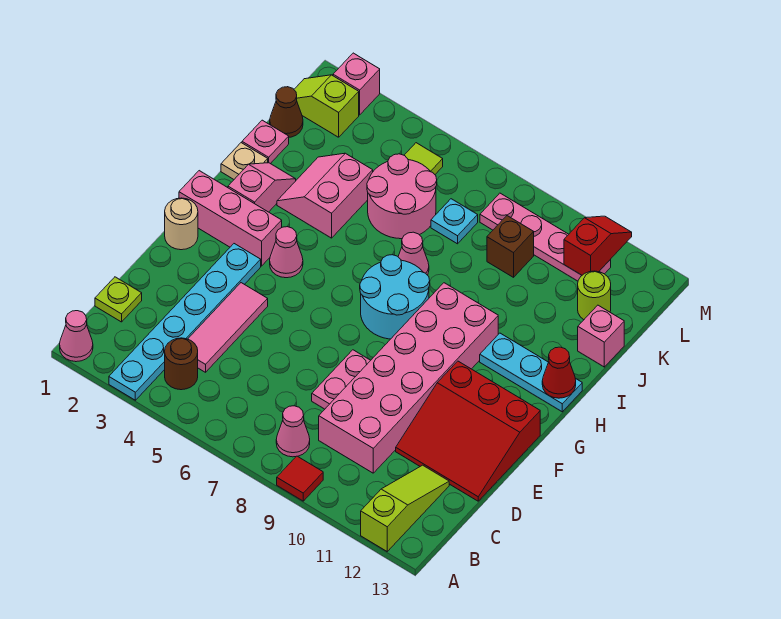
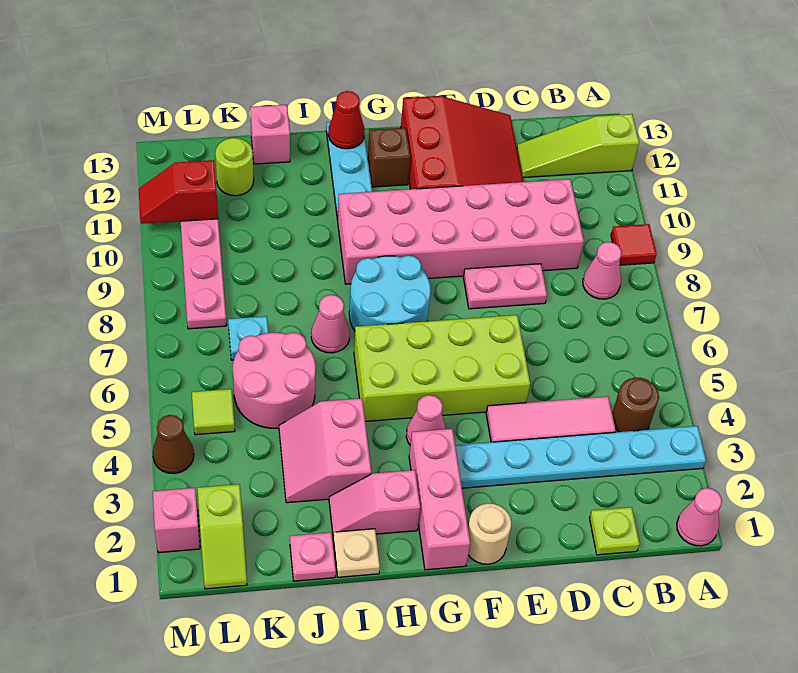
none -> lime 2x4 brick [354,315,530,421]
pink 2x2 slope [277,153,373,238] -> pink 2x2 slope turned to [279,398,371,503]
brown 1x1 cone [270,87,303,137] -> brown 1x1 cone moved to [153,415,194,474]
brown 1x1 brick [487,216,534,277] -> brown 1x1 brick moved to [368,128,410,187]

